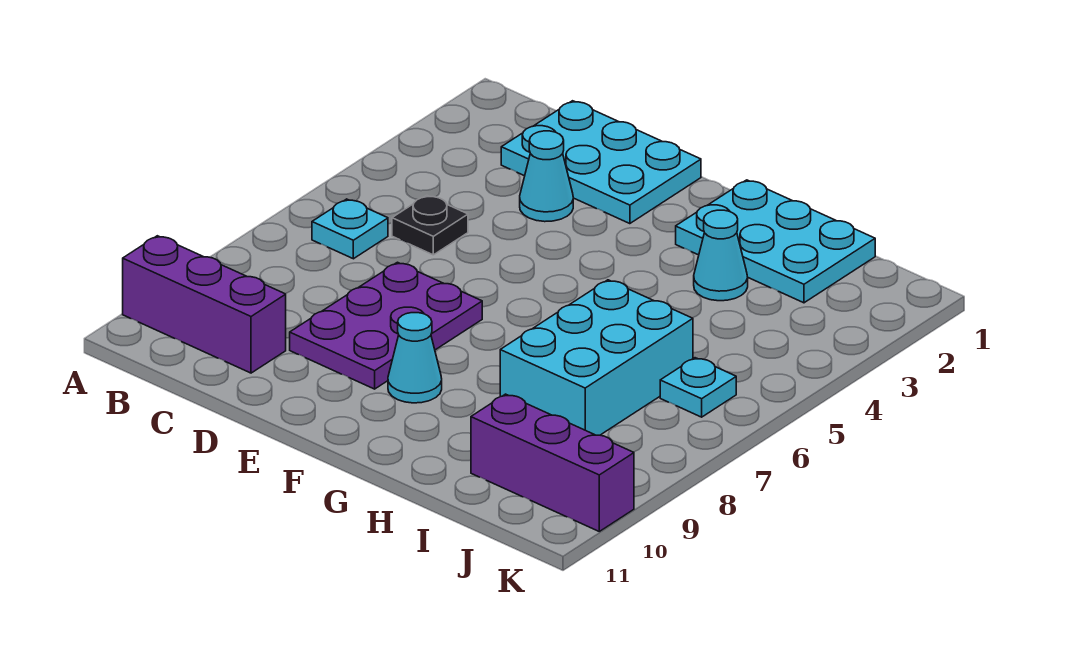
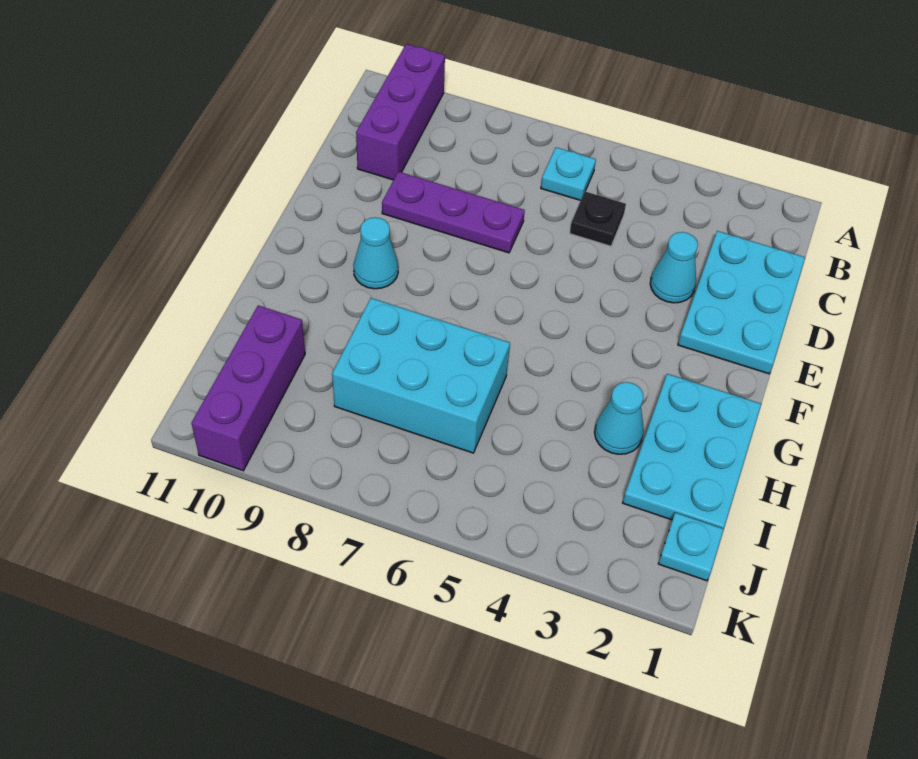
purple 2x3 plate [290,262,482,389] -> purple 1x3 plate [382,172,525,253]
cyan 1x1 plate [660,358,736,417] -> cyan 1x1 plate moved to [658,513,724,581]

